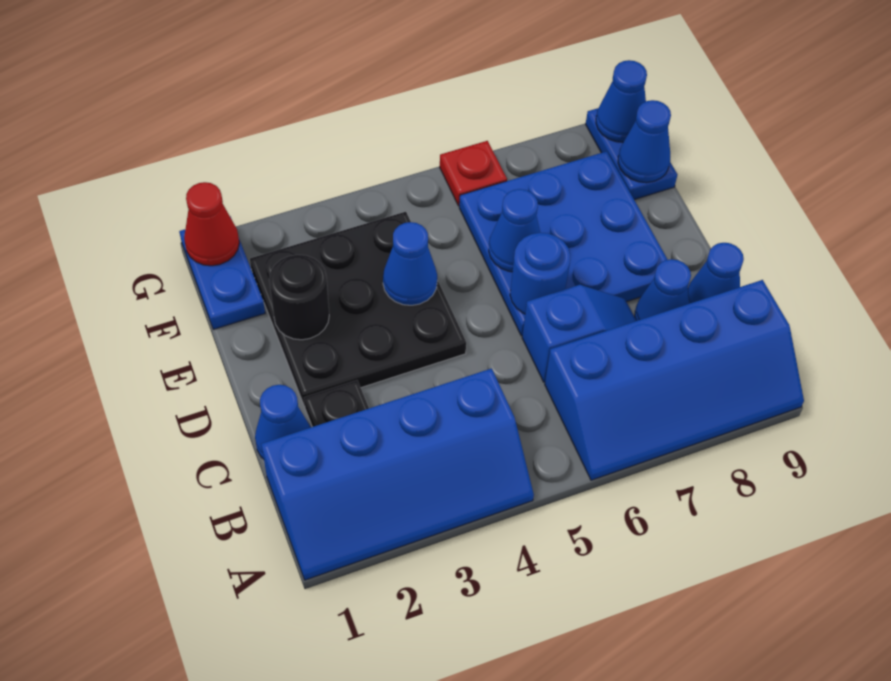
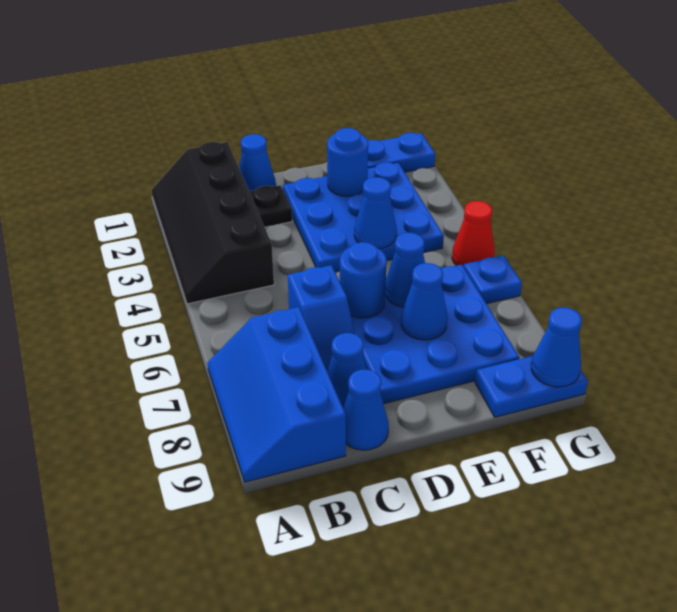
blue 2x4 slope [261,369,534,580] -> black 2x4 slope [152,142,274,304]
blue 2x4 slope [545,280,804,480] -> blue 2x3 slope [207,307,346,482]
black 3x3 plate [250,212,466,406] -> blue 3x3 plate [283,162,444,272]
black 1x1 round brick [269,255,329,340] -> blue 1x1 round brick [327,128,368,196]
blue 1x1 cone [618,100,671,183] -> blue 1x1 cone moved to [401,263,448,340]
red 1x1 cone [184,182,239,266] -> red 1x1 cone moved to [452,201,495,267]
red 1x1 plate [440,141,507,206] -> blue 1x1 plate [464,255,522,304]

